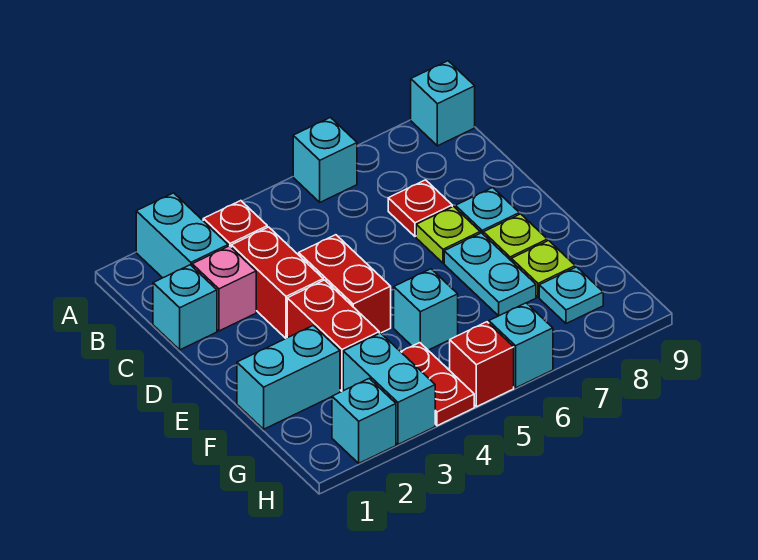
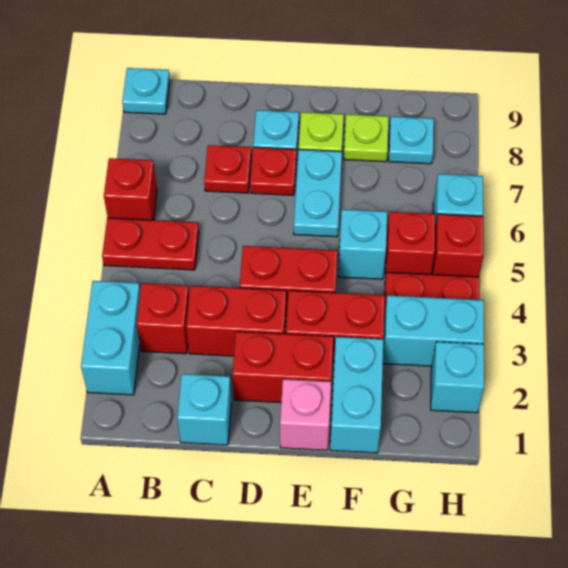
cyan 1x2 brick [136,193,228,278] -> cyan 1x2 brick turned to [81,281,140,395]
none -> red 1x2 plate [102,218,199,270]
cyan 1x1 brick [293,117,357,202] -> red 1x1 brick [104,158,157,220]
cyan 1x1 brick [411,61,475,146] -> cyan 1x1 plate [122,68,170,114]
pink 1x1 brick [192,246,256,331] -> pink 1x1 brick moved to [280,379,331,450]
none -> red 1x2 brick [232,332,333,403]
lime 1x1 plate [416,206,480,263] -> red 1x1 plate [250,147,296,195]
cyan 1x2 plate [444,233,536,316] -> cyan 1x2 plate turned to [294,149,342,237]
none -> red 1x1 brick [385,212,435,278]

